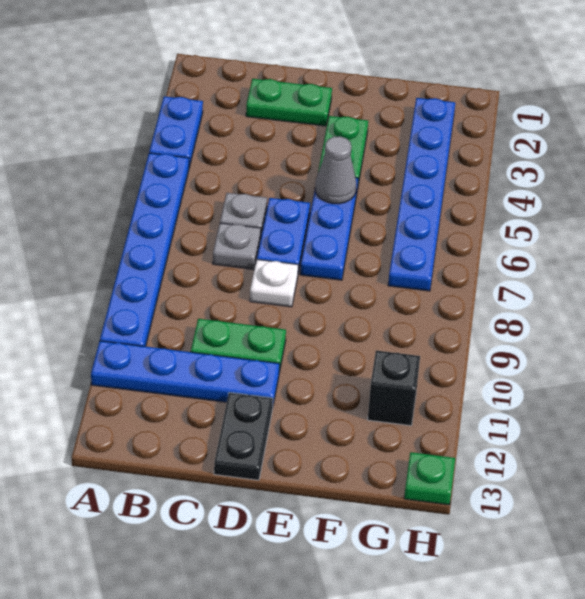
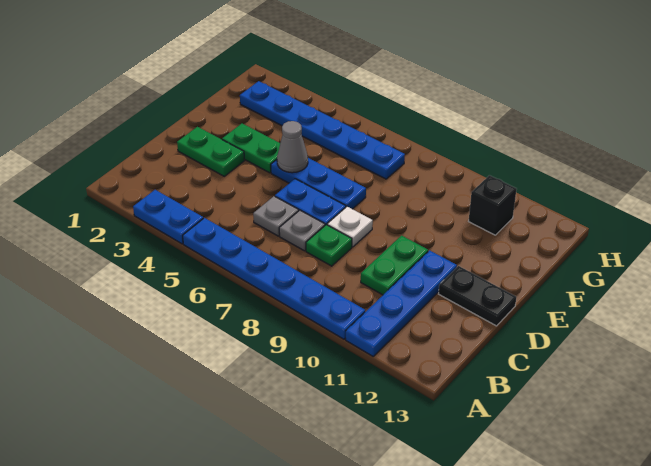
green 1x2 plate [246,79,332,126] -> green 1x2 plate turned to [177,127,245,176]
green 1x1 plate [404,452,455,505] -> green 1x1 plate moved to [306,225,352,266]

